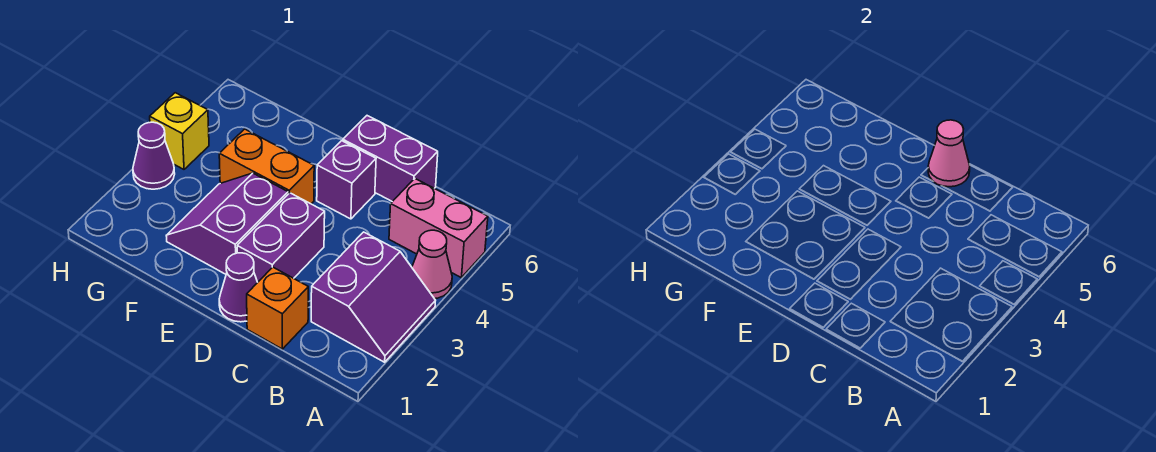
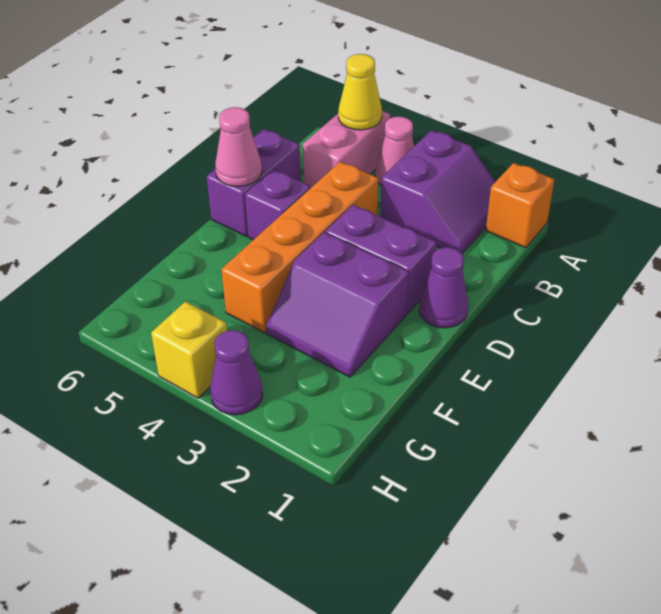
purple 2x2 slope [311,232,435,362] -> purple 2x2 slope turned to [380,130,495,253]
none -> yellow 1x1 cone [338,54,382,130]
orange 1x1 brick [247,267,308,349] -> orange 1x1 brick moved to [486,163,554,248]
orange 1x2 brick [219,129,314,204] -> orange 1x4 brick [221,162,378,333]

